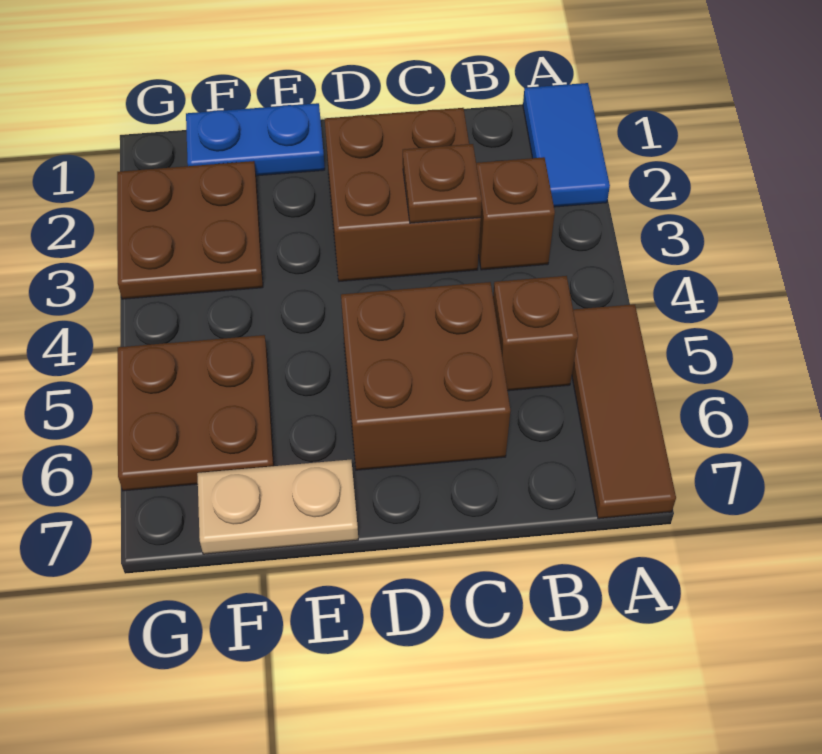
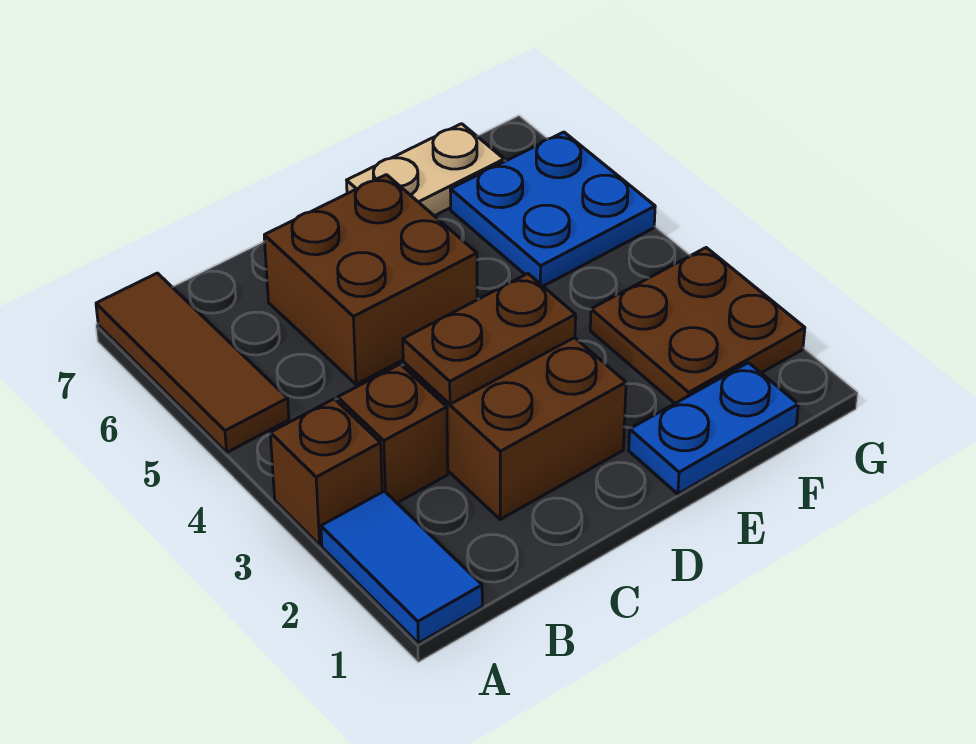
brown 1x1 brick [493,276,578,391] -> brown 1x1 brick moved to [270,399,382,545]
brown 1x1 plate [403,144,482,223] -> brown 1x2 plate [403,274,576,404]
brown 2x2 plate [118,335,274,491] -> blue 2x2 plate [450,132,655,286]

